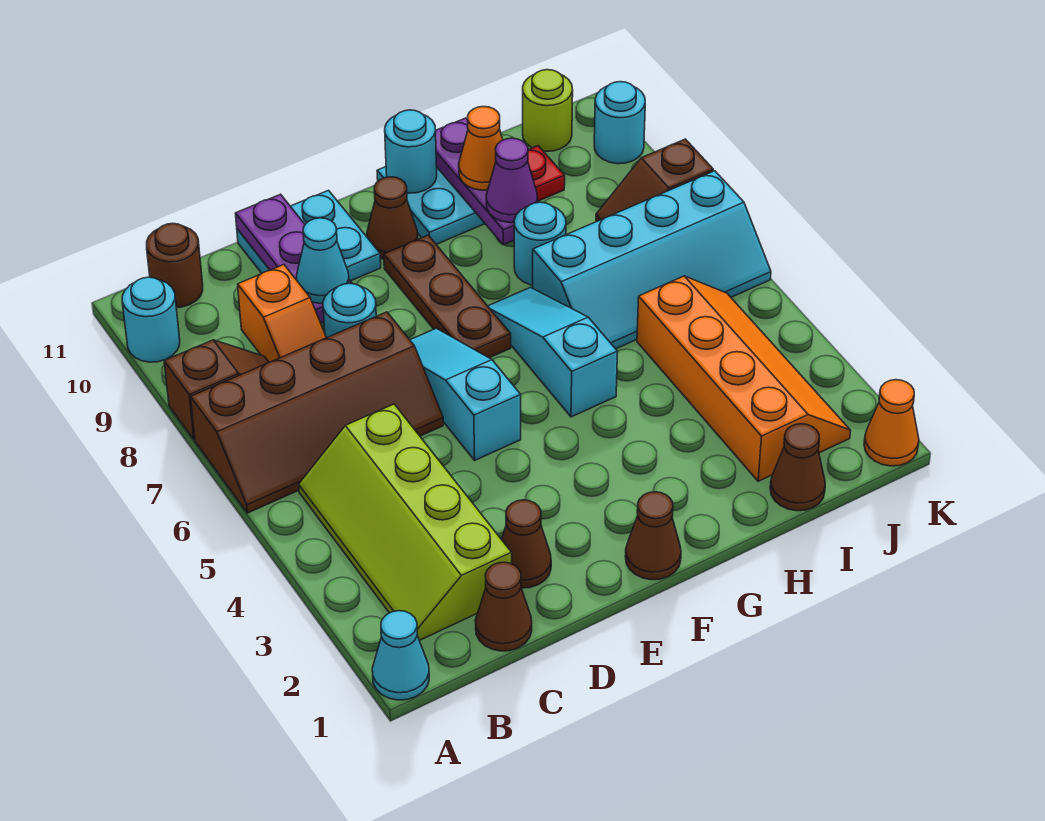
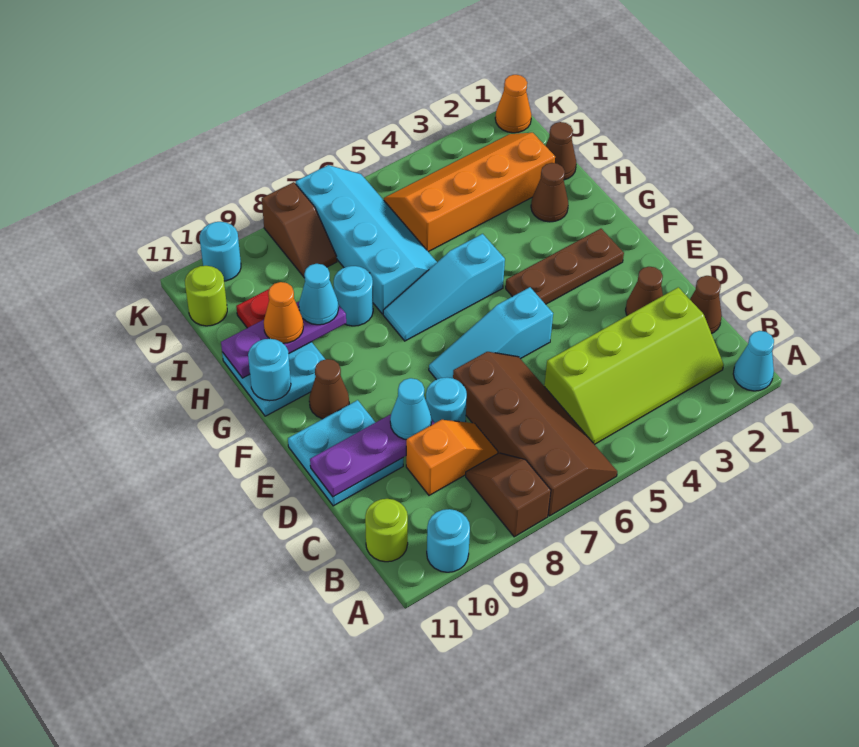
brown 1x1 round brick [147,223,203,307] -> lime 1x1 round brick [365,499,408,562]
brown 1x1 cone [625,492,681,580] -> brown 1x1 cone moved to [531,163,568,222]
brown 1x3 plate [384,235,511,358] -> brown 1x3 plate moved to [506,229,624,304]
purple 1x1 cone [486,138,538,223] -> cyan 1x1 cone [299,264,338,325]

